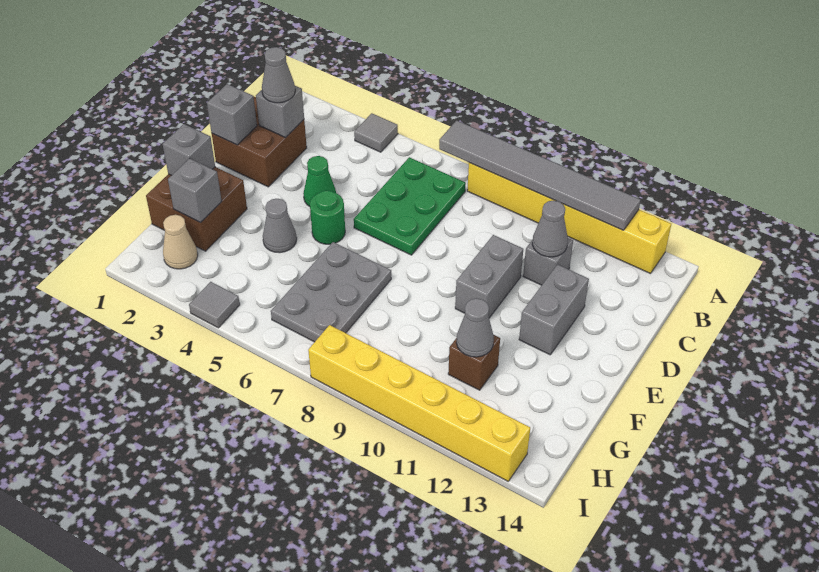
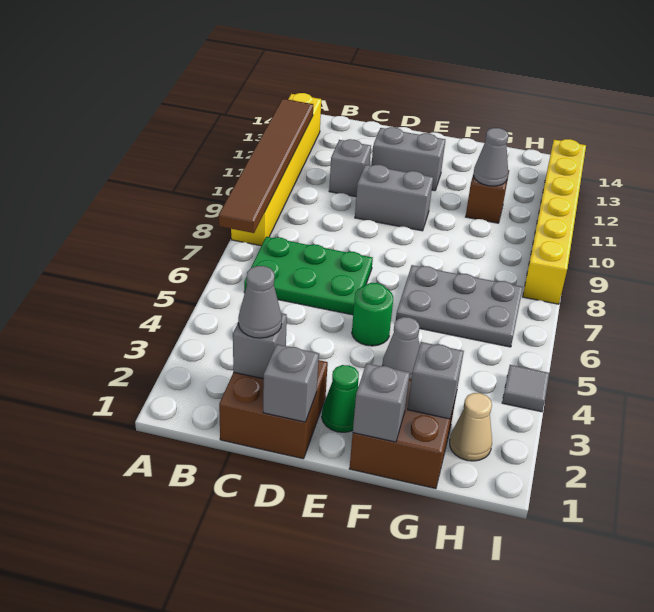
grey 1x1 tile [354,113,398,152] -> none
grey 1x6 tile [439,120,641,230] -> brown 1x6 tile [219,99,313,233]
grey 1x1 cone [532,200,568,257] -> none
green 1x1 cone [303,156,336,206] -> green 1x1 cone moved to [322,365,359,432]

